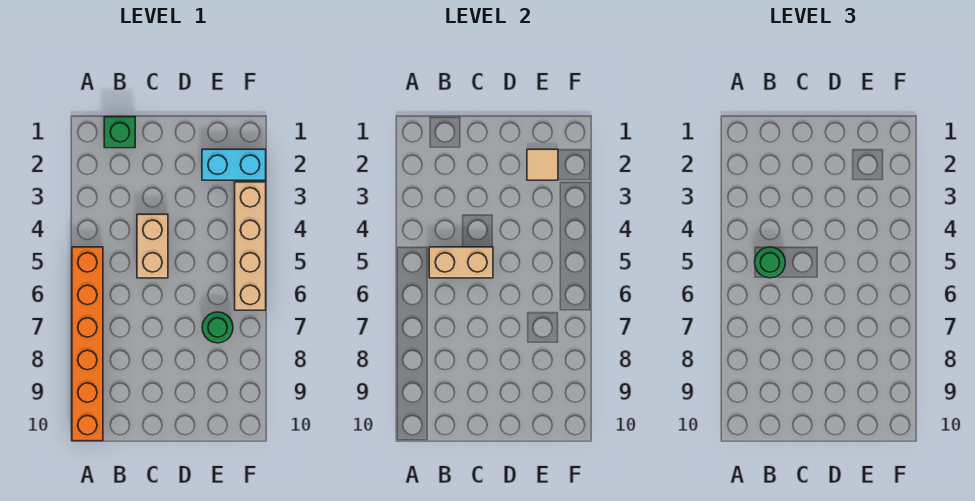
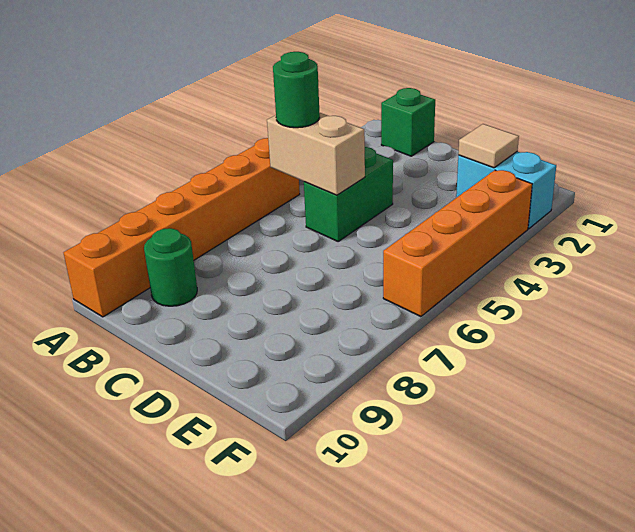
tan 1x2 brick [137,214,168,278] -> green 1x2 brick [304,147,393,241]
green 1x1 round brick [202,312,233,343] -> green 1x1 round brick moved to [144,228,197,306]
tan 1x4 brick [235,182,266,310] -> orange 1x4 brick [383,170,532,317]

